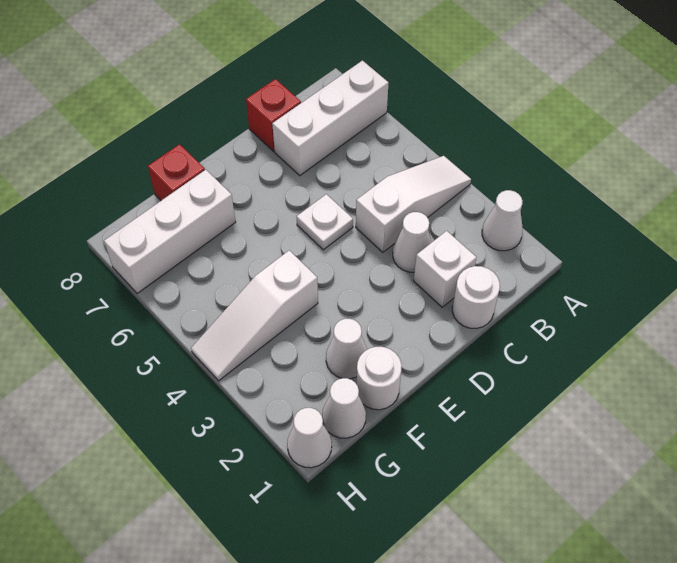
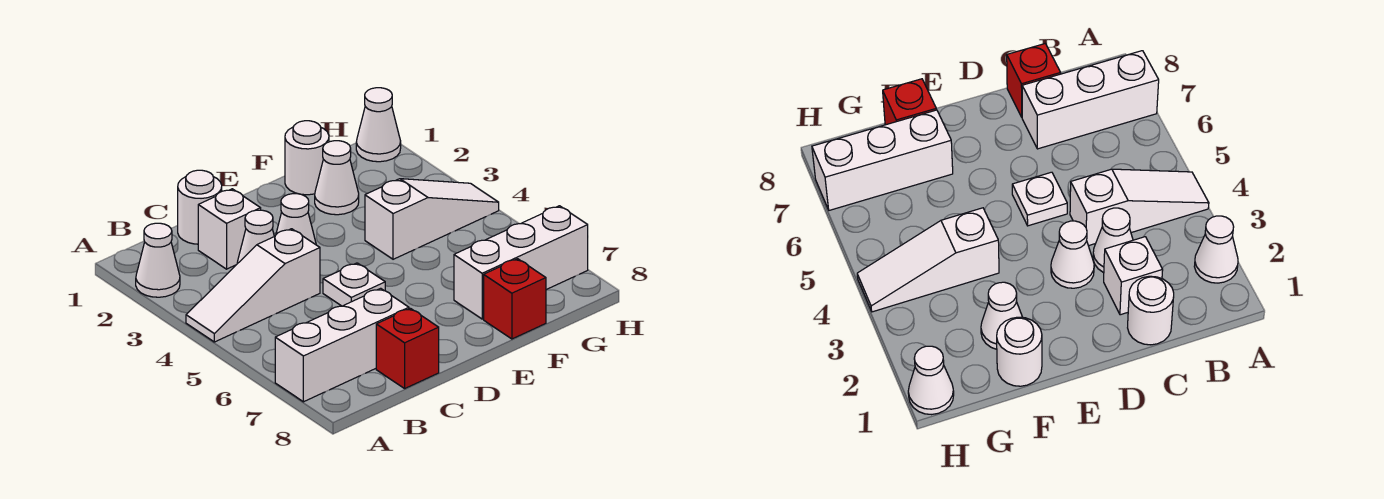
white 1x1 cone [322,378,366,438] -> white 1x1 cone moved to [276,194,316,245]

